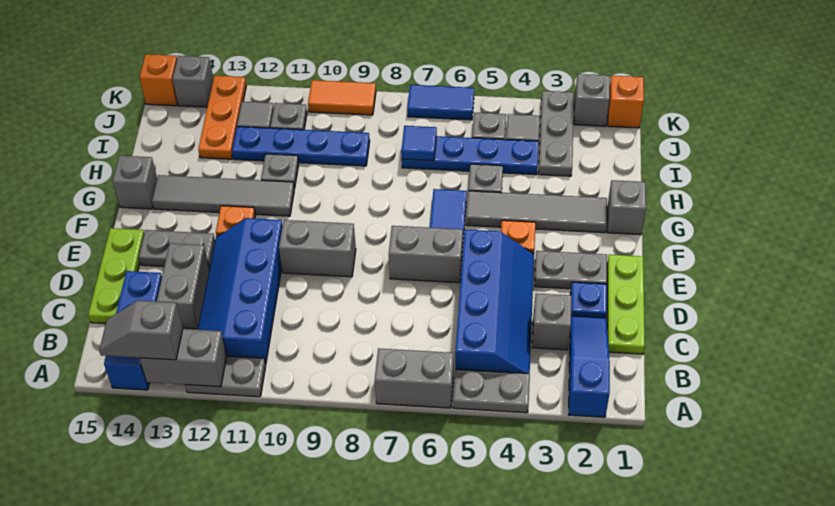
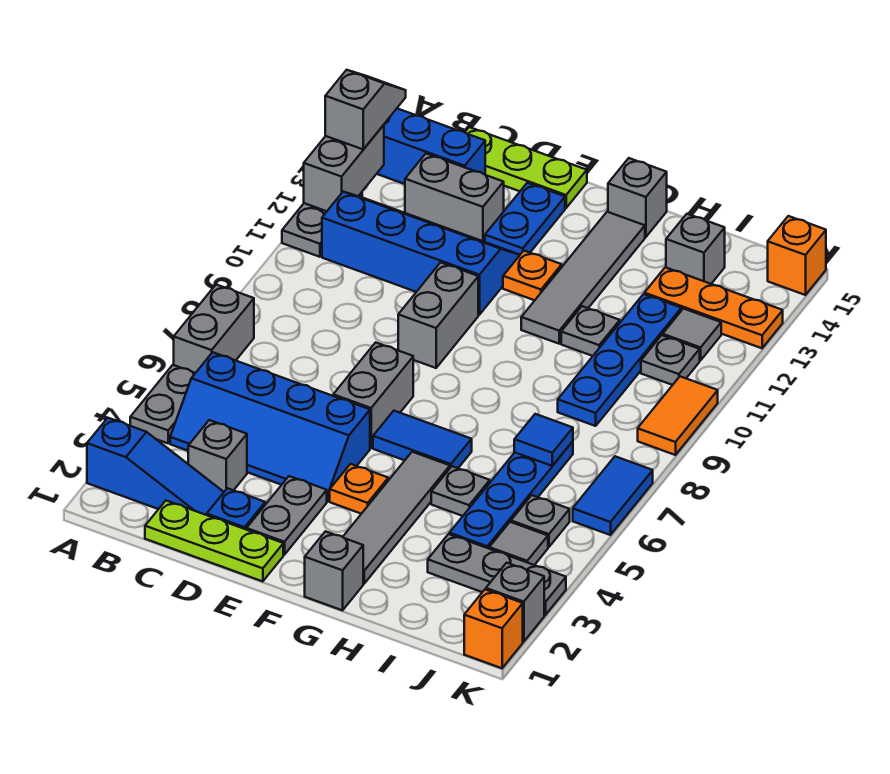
grey 1x2 plate [139,230,215,269] -> blue 1x2 plate [485,183,565,255]
grey 1x1 brick [173,56,213,107] -> grey 1x1 brick moved to [666,214,725,284]

